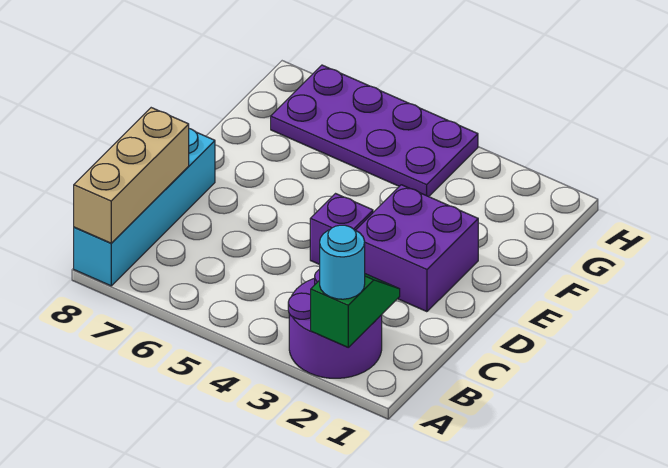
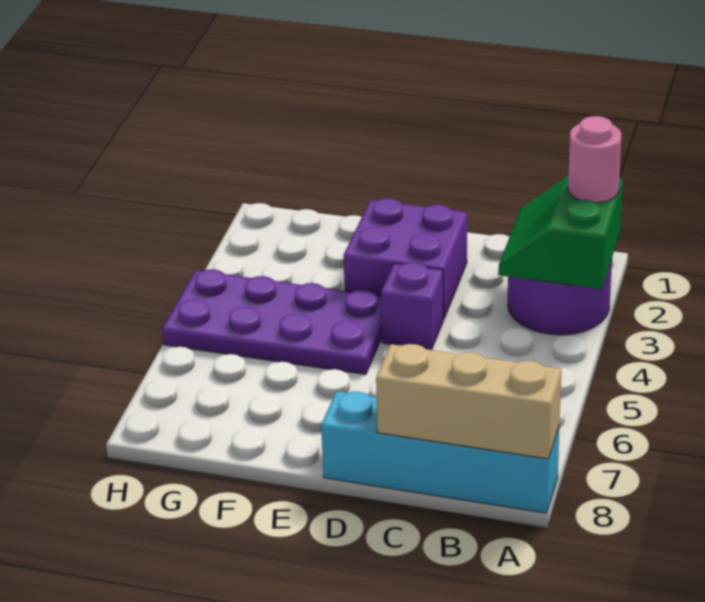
green 1x2 slope [311,274,400,347] -> green 2x2 slope [498,175,623,289]
cyan 1x1 round brick [320,225,365,299] -> pink 1x1 round brick [568,116,622,203]
purple 2x4 plate [271,65,478,197] -> purple 2x4 plate turned to [162,269,382,375]

